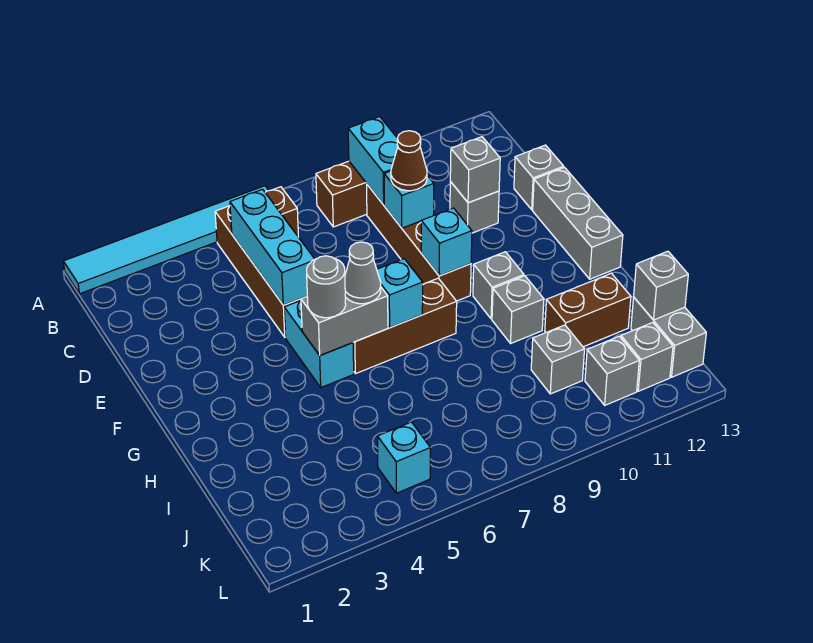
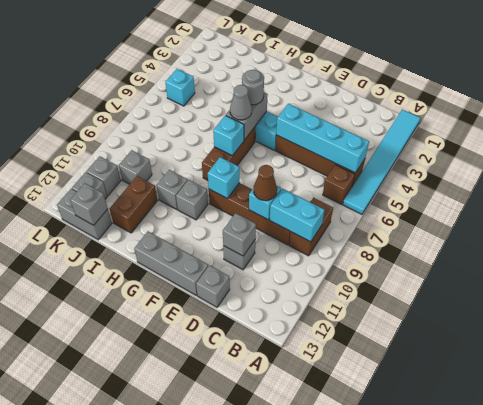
cyan 1x3 brick [230,189,315,305] -> cyan 1x4 brick [276,104,369,173]

